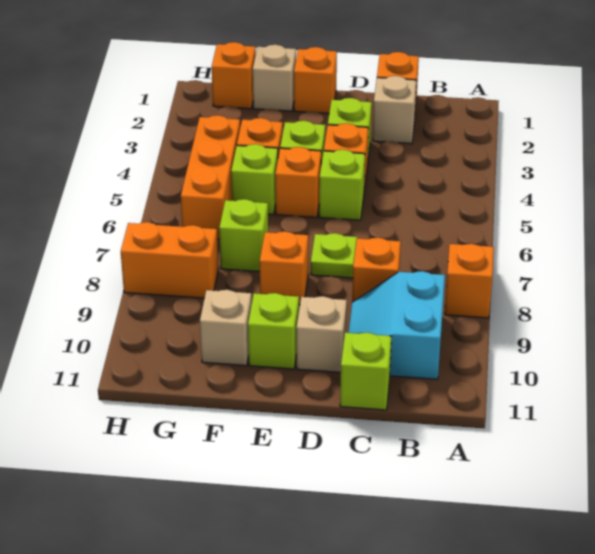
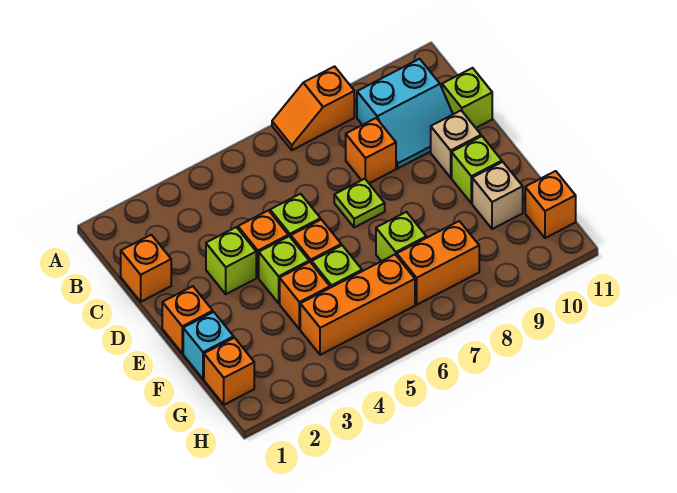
tan 1x1 brick [373,76,416,144] -> none
orange 1x1 brick [260,231,308,305] -> orange 1x1 brick moved to [525,171,576,238]
tan 1x1 brick [253,45,296,111] -> cyan 1x1 brick [183,312,234,379]
orange 1x2 brick [121,222,218,298] -> orange 1x2 brick turned to [397,221,479,305]

